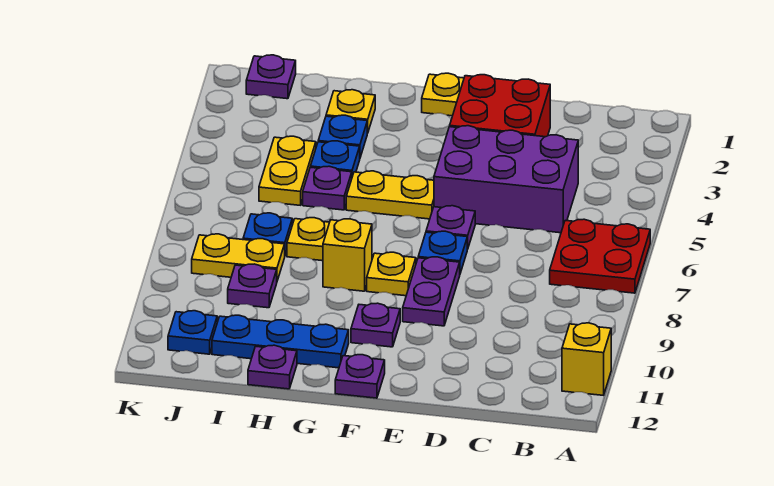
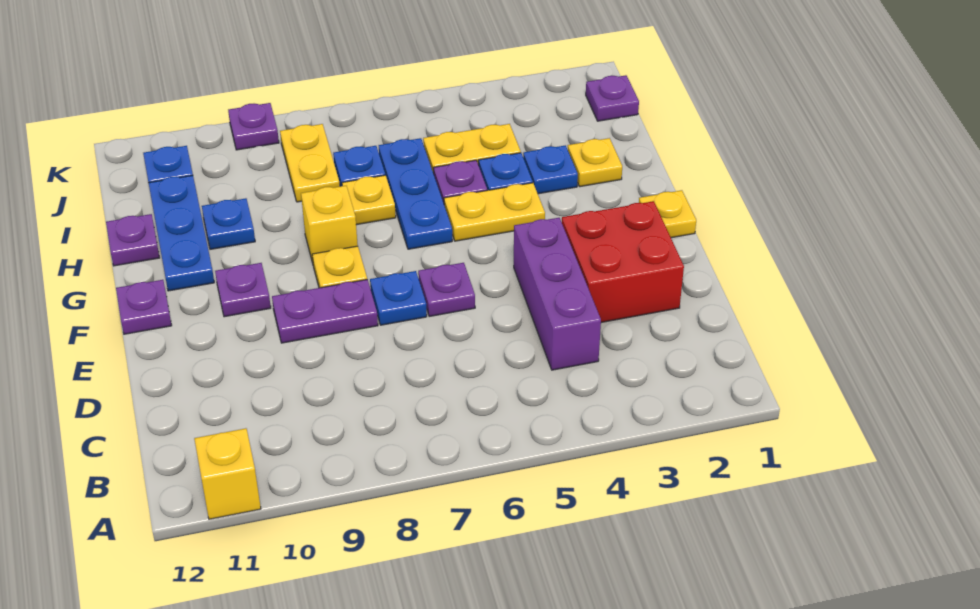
red 2x2 plate [550,219,650,293] -> none
purple 2x3 brick [434,126,578,233] -> purple 1x3 brick [514,218,601,370]
yellow 1x2 plate [346,171,434,219] -> yellow 1x2 plate turned to [444,183,545,241]
none -> blue 1x3 plate [379,138,452,249]
none -> blue 1x1 plate [202,198,255,249]
purple 1x1 plate [228,264,277,308] -> purple 1x1 plate moved to [228,103,279,150]

